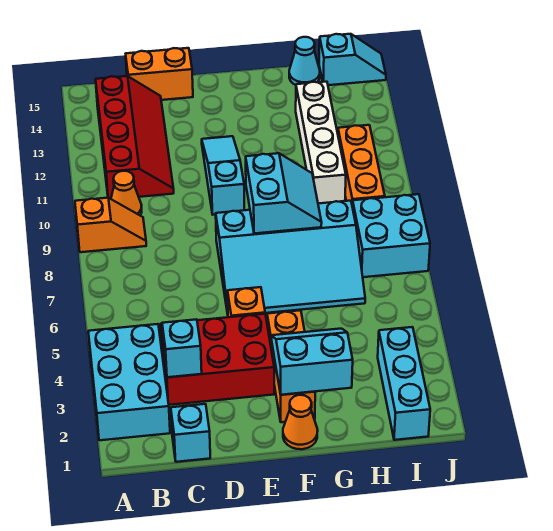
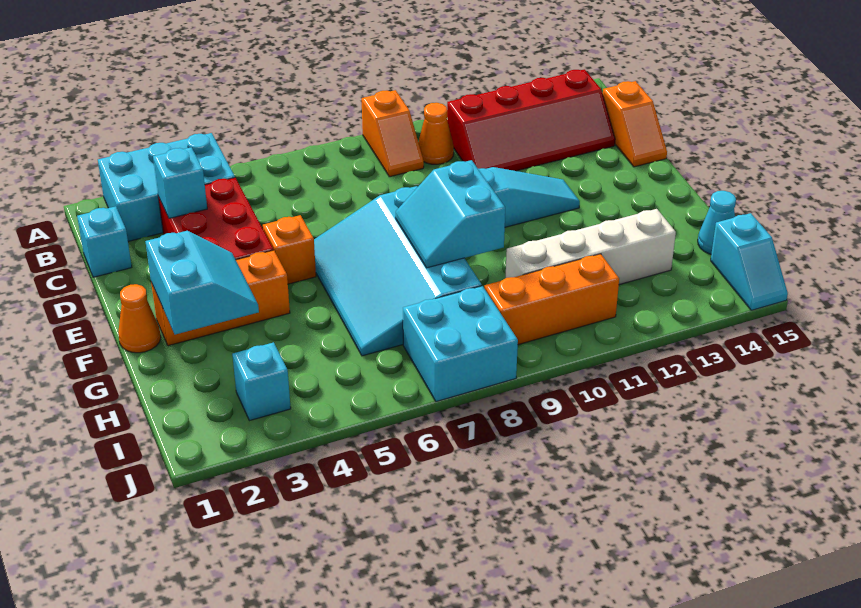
orange 1x2 brick [126,48,193,100] -> orange 1x2 slope [603,81,667,167]
cyan 2x2 slope [246,153,322,234] -> cyan 2x2 slope turned to [396,160,505,268]
cyan 1x3 brick [378,327,430,440] -> cyan 1x1 brick [232,342,291,421]

